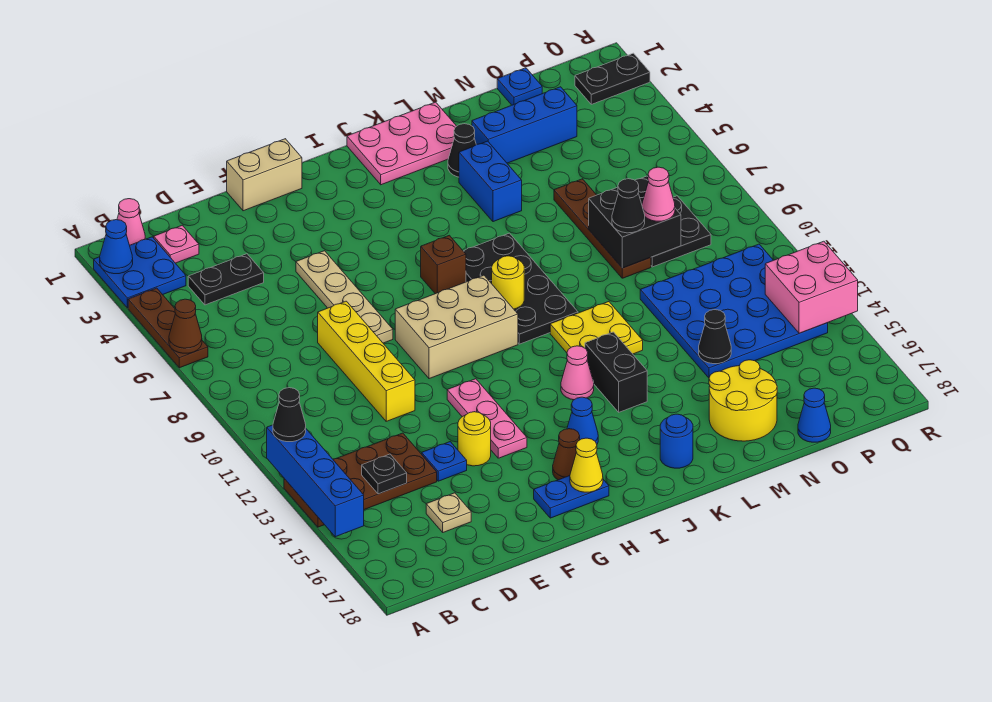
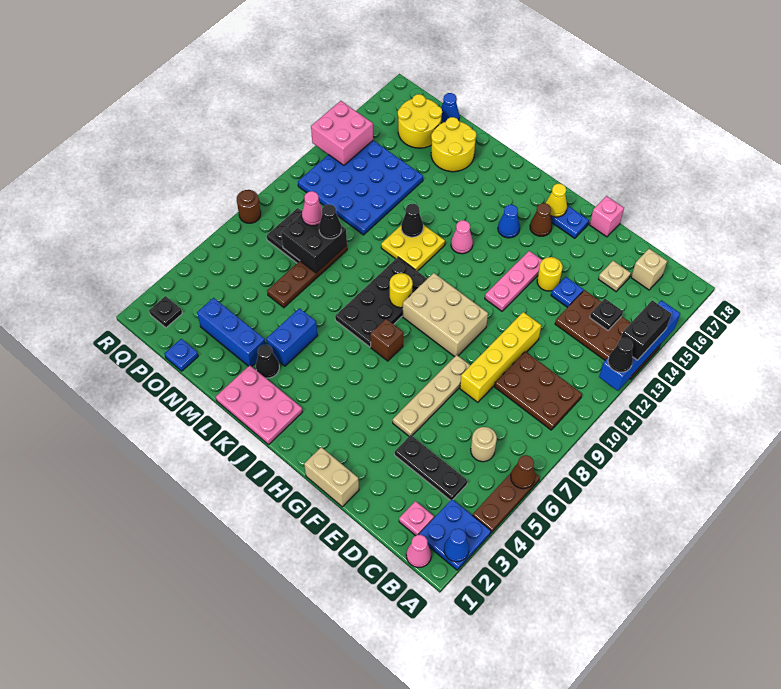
none -> brown 2x3 plate [494,352,582,430]
black 1x2 plate [188,254,264,305] -> black 1x3 plate [395,435,468,500]
none -> tan 1x1 round brick [471,427,497,462]
none -> tan 1x1 brick [631,249,667,290]
none -> pink 1x1 brick [590,196,624,237]
black 1x2 brick [585,332,647,412] -> black 1x2 brick moved to [621,300,672,360]
blue 1x1 round brick [660,414,693,468] -> none
black 1x1 cone [699,310,731,364] -> black 1x1 cone moved to [401,204,423,237]
none -> yellow 2x2 round brick [398,94,442,148]
black 1x2 plate [575,53,650,104] -> black 1x1 plate [149,296,182,328]
none -> brown 1x1 round brick [237,190,261,223]

